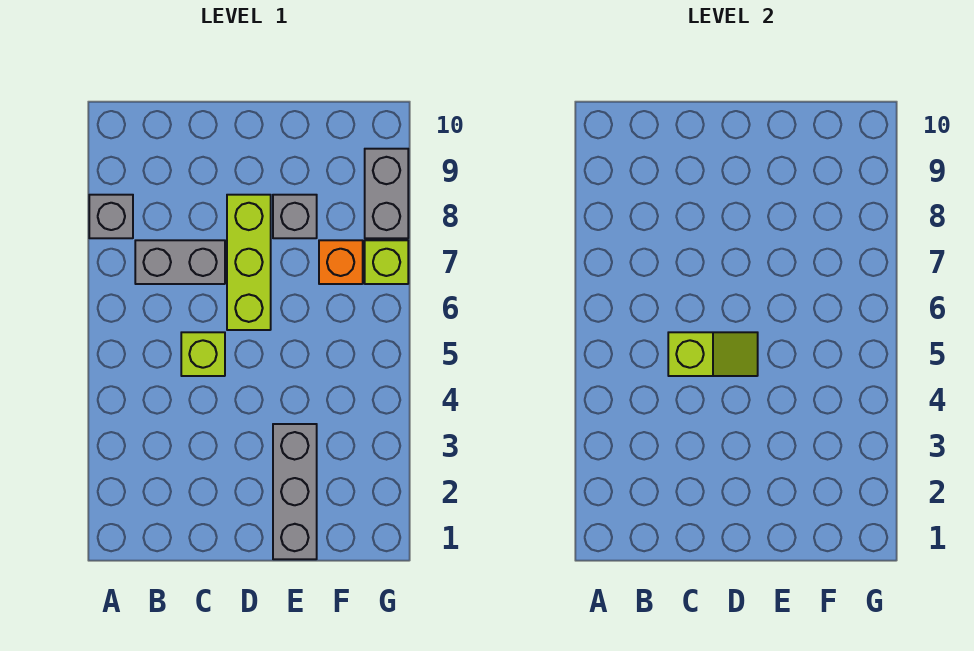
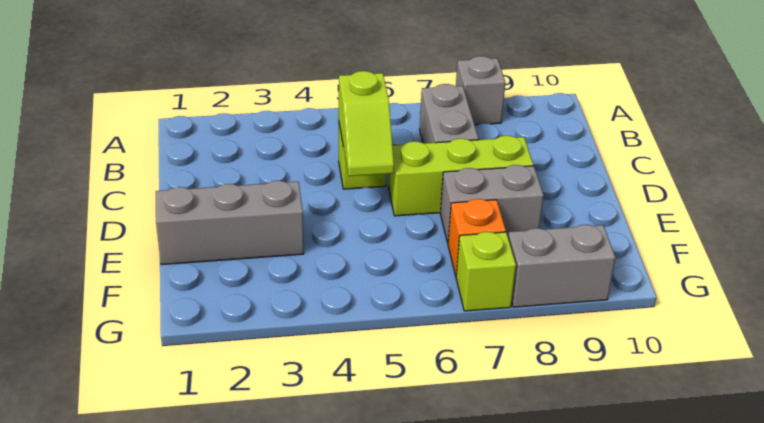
grey 1x1 brick [273,195,317,238] -> grey 1x2 brick [440,165,544,243]

